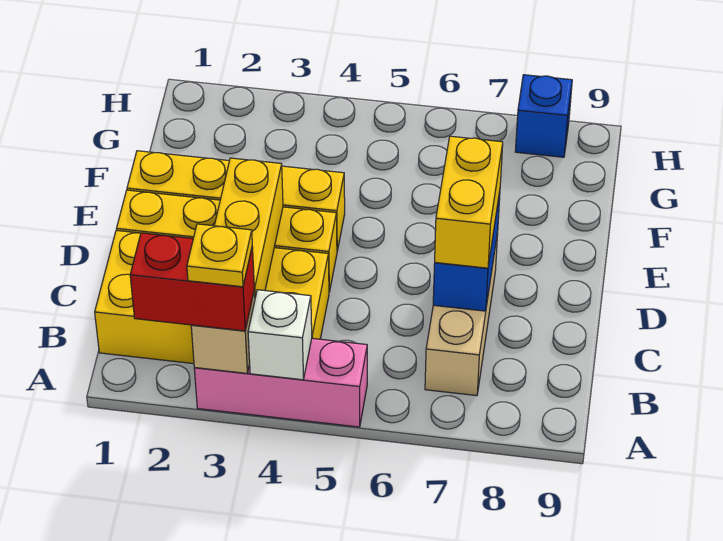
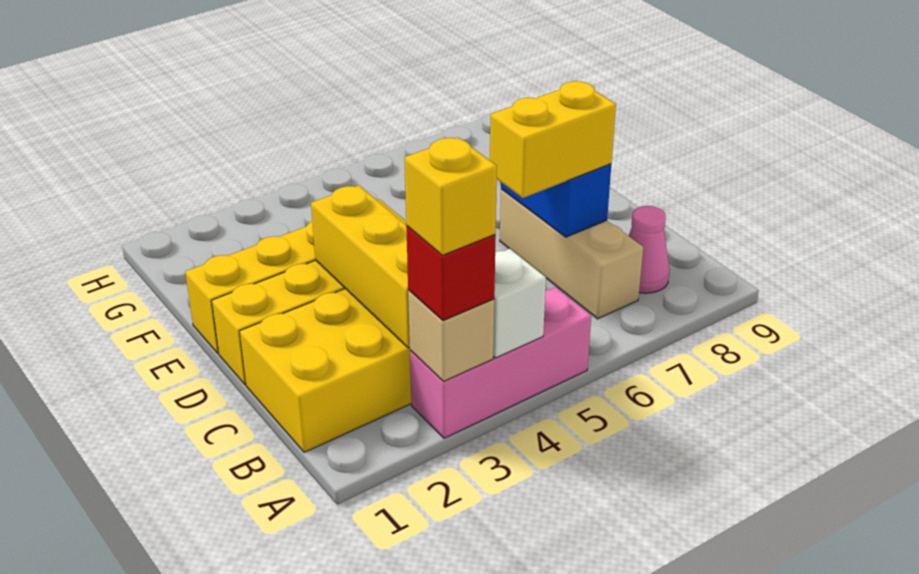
red 1x2 brick [130,233,254,331] -> red 1x1 brick [406,226,496,321]
yellow 1x1 plate [187,224,252,287] -> yellow 1x1 brick [405,138,497,255]
none -> pink 1x1 cone [629,206,670,293]
yellow 1x2 brick [435,136,503,268] -> yellow 1x2 brick turned to [490,81,616,198]
blue 1x1 brick [515,75,572,157] -> none

